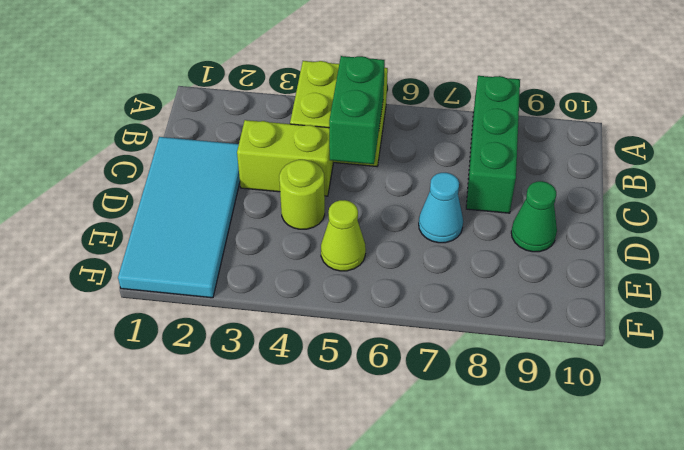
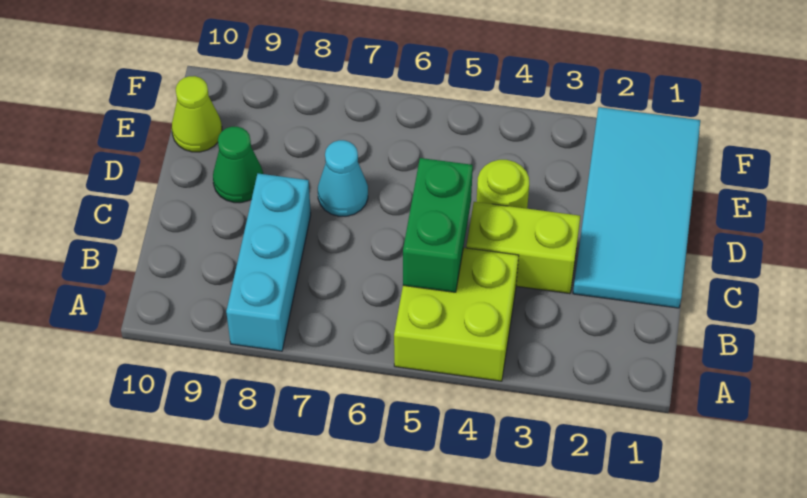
green 1x3 brick [466,76,520,213] -> cyan 1x3 brick [226,174,311,351]
lime 1x1 cone [321,200,366,271] -> lime 1x1 cone moved to [172,76,222,152]

